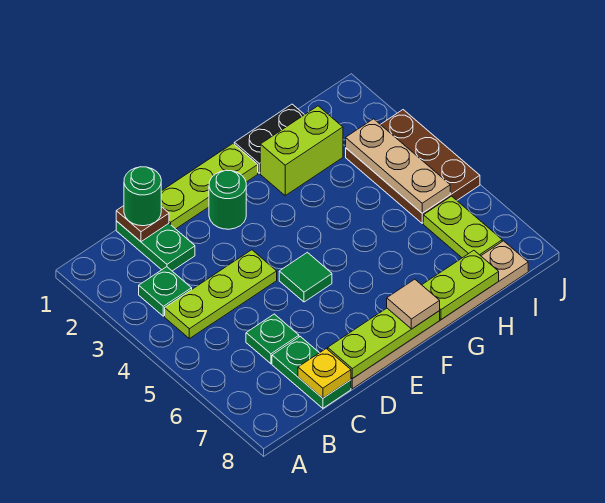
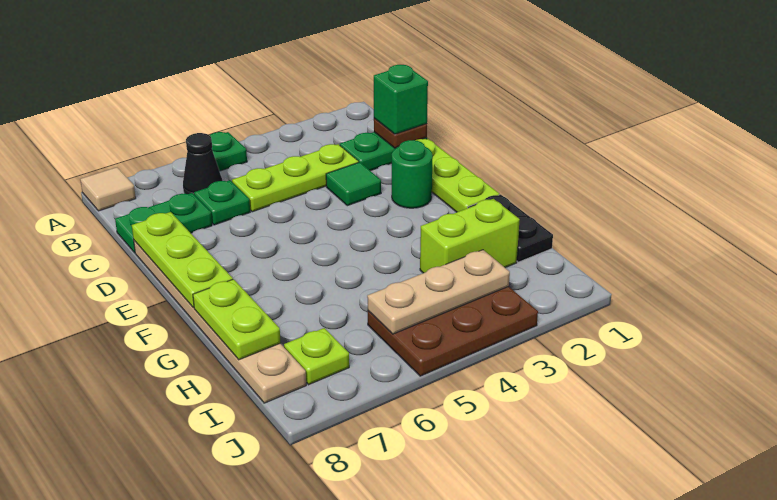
green 1x1 plate [139,267,192,316] -> green 1x1 plate moved to [209,132,247,171]
lime 1x3 plate [165,250,277,339] -> lime 1x3 plate turned to [232,144,359,212]
none -> black 1x1 cone [183,133,222,194]
green 1x1 round brick [124,167,161,226] -> green 1x1 brick [374,65,428,134]
yellow 1x1 plate [298,349,351,398] -> none
green 1x1 tile [279,252,332,302] -> green 1x1 tile moved to [326,162,381,206]
tan 1x1 tile [387,279,440,329] -> tan 1x1 tile moved to [80,167,136,211]
lime 1x2 brick [260,106,343,196] -> lime 1x2 brick turned to [420,199,520,273]
lime 1x2 plate [423,196,502,258] -> lime 1x1 plate [284,328,349,385]

